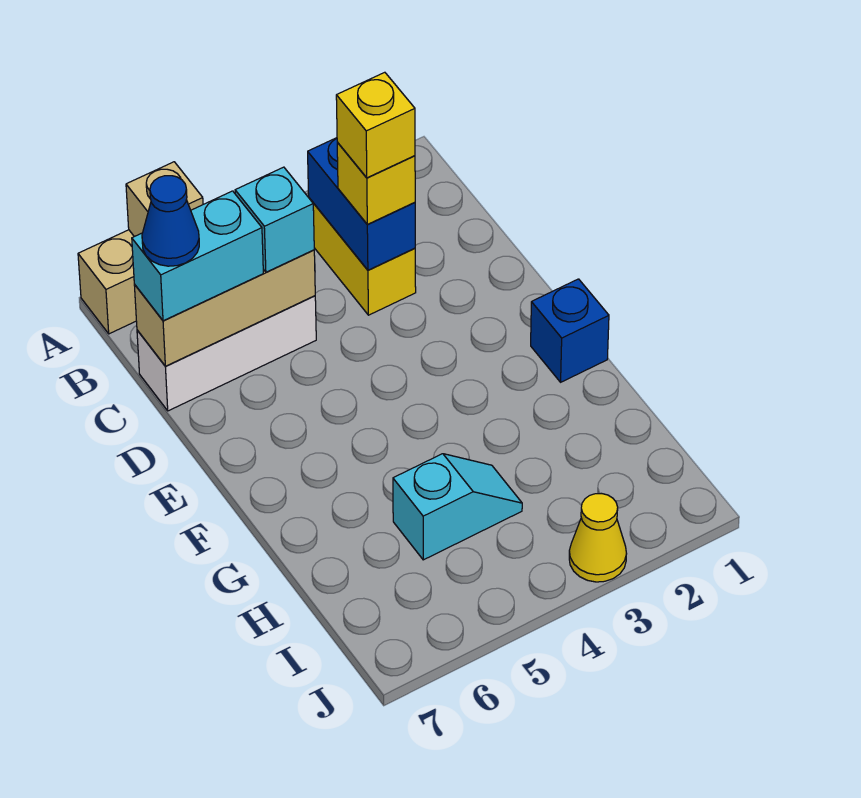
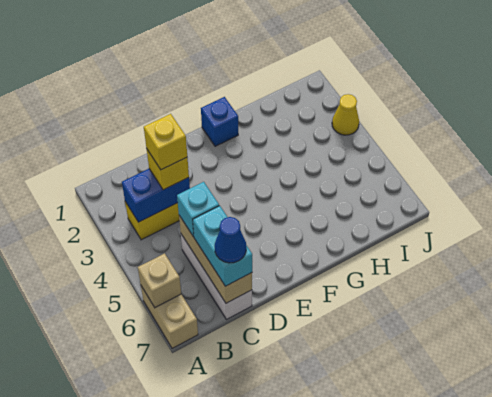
cyan 1x2 slope [393,454,522,560] -> none

